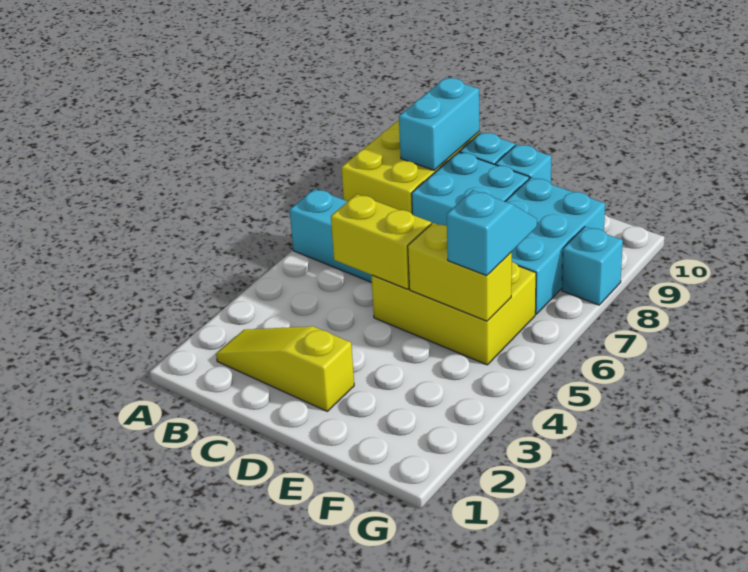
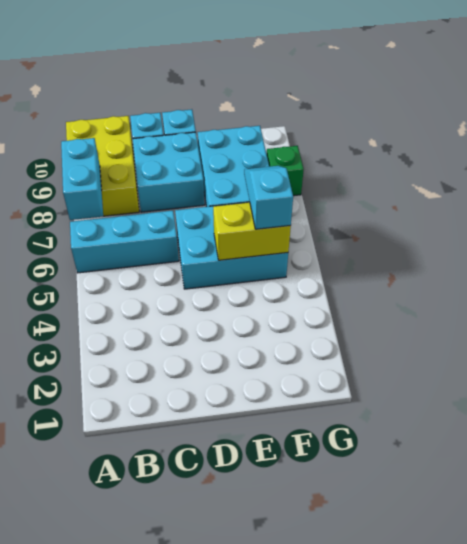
yellow 1x3 slope [216,326,354,411] -> none
cyan 1x2 brick [399,78,479,170] -> cyan 1x2 brick moved to [61,138,103,220]
yellow 1x2 brick [331,194,431,289] -> none
yellow 2x3 brick [371,262,536,365] -> cyan 2x3 brick [175,202,288,289]
cyan 1x1 brick [562,227,623,305] -> green 1x1 brick [267,146,304,196]

